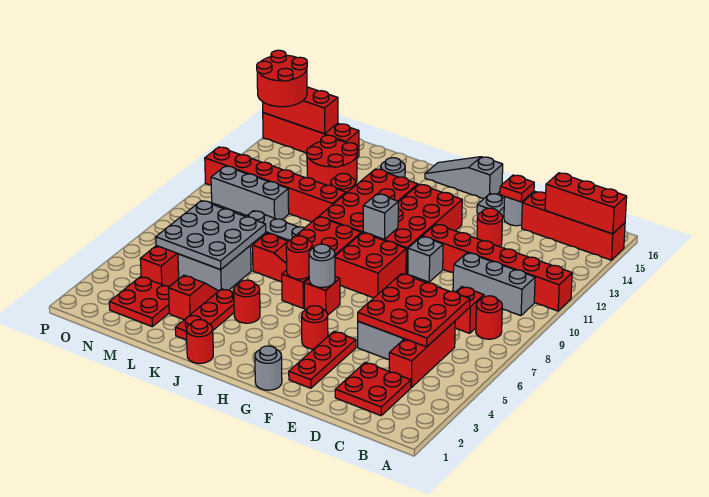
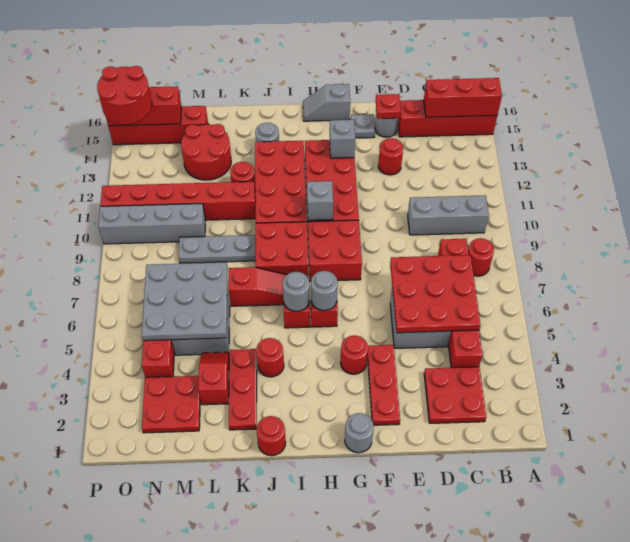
red 1x6 brick [422,224,572,311] -> none
grey 1x1 brick [408,236,443,282] -> grey 1x1 brick moved to [330,120,355,158]
grey 1x3 slope [425,157,503,199] -> grey 1x2 slope [303,84,350,121]
red 1x1 round brick [286,236,312,279] -> grey 1x1 round brick [283,272,310,311]
grey 1x3 brick [211,166,289,219] -> grey 1x4 brick [98,204,205,244]

